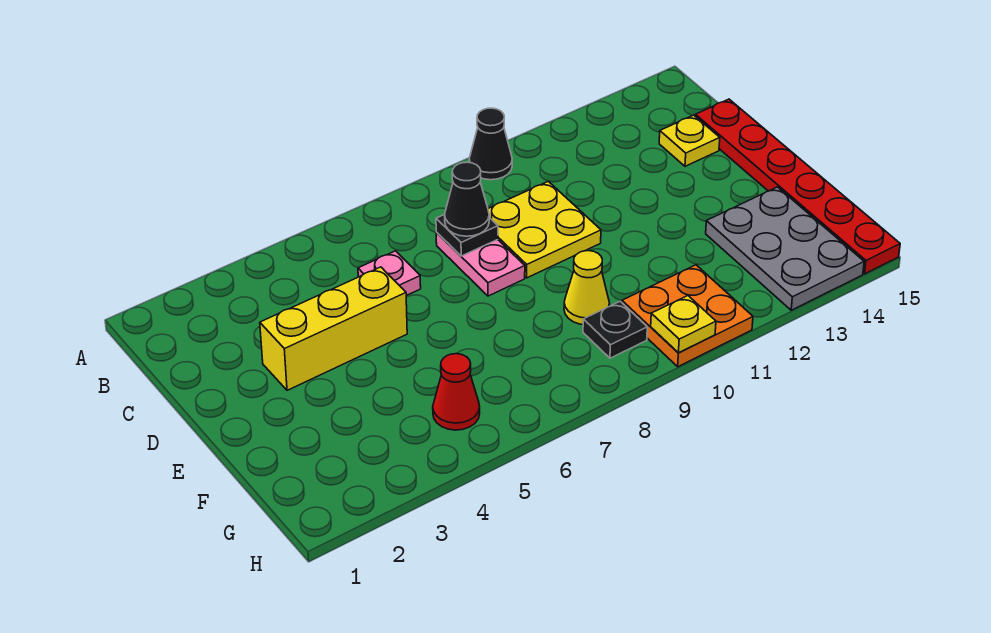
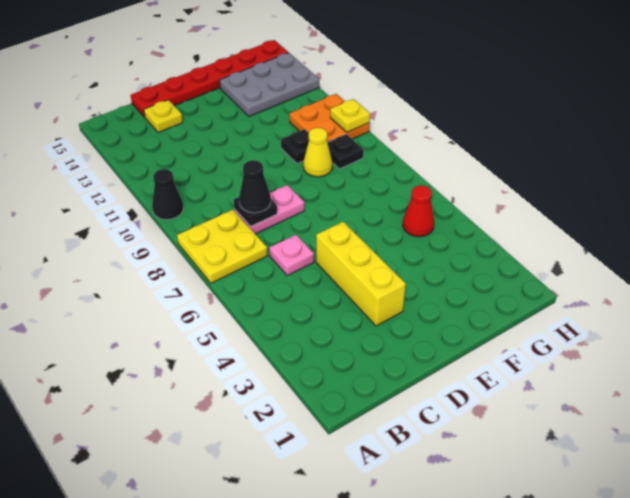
yellow 2x2 plate [488,181,601,278] -> yellow 2x2 plate moved to [177,210,267,283]
none -> black 1x1 plate [281,129,309,164]

